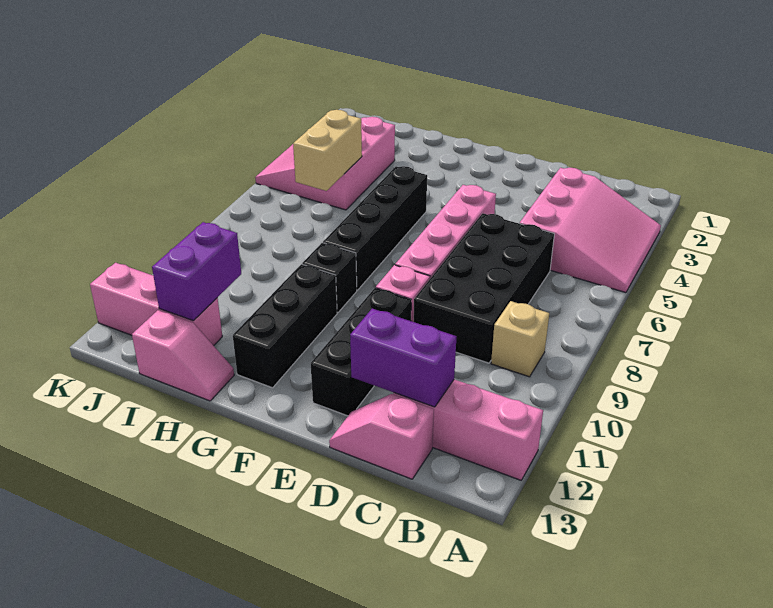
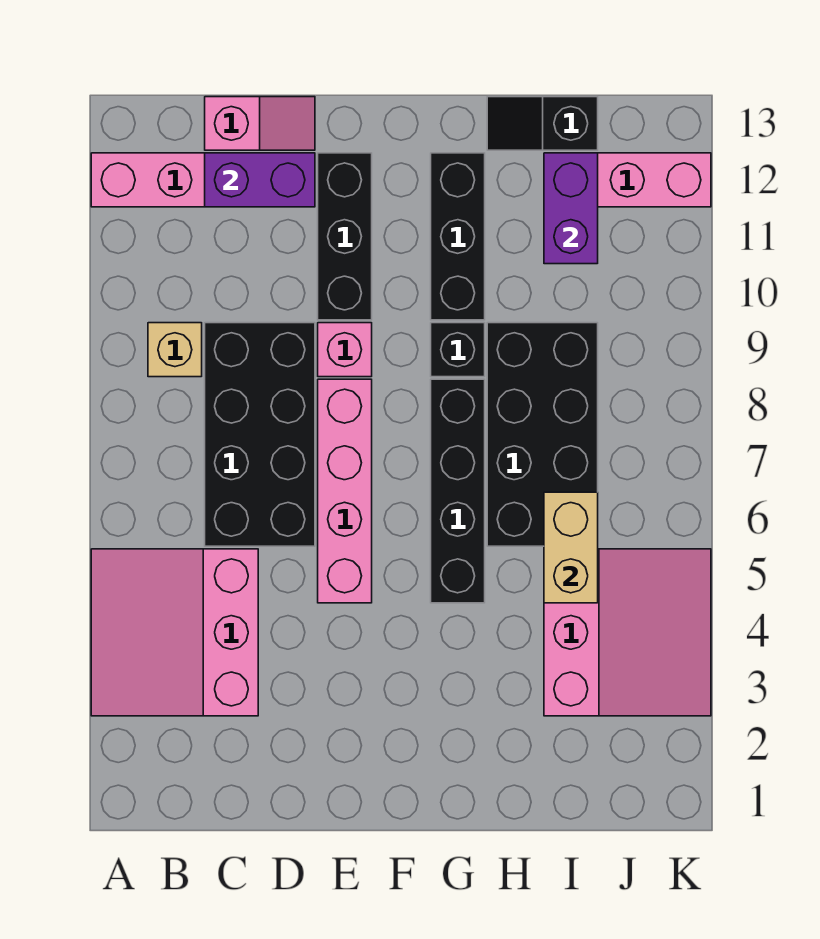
none -> black 2x4 brick [487,323,598,546]
pink 1x2 slope [132,310,234,401] -> black 1x2 slope [487,97,598,150]

